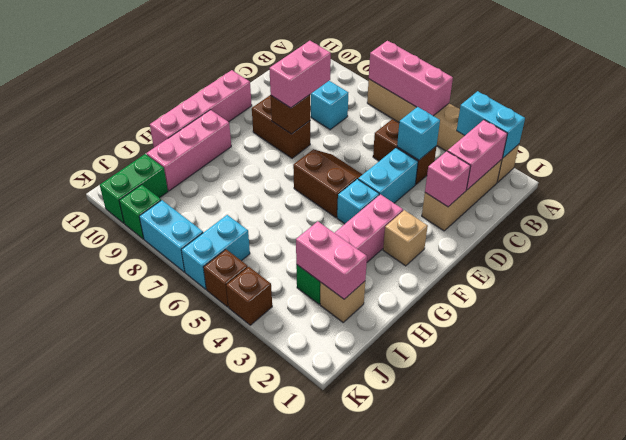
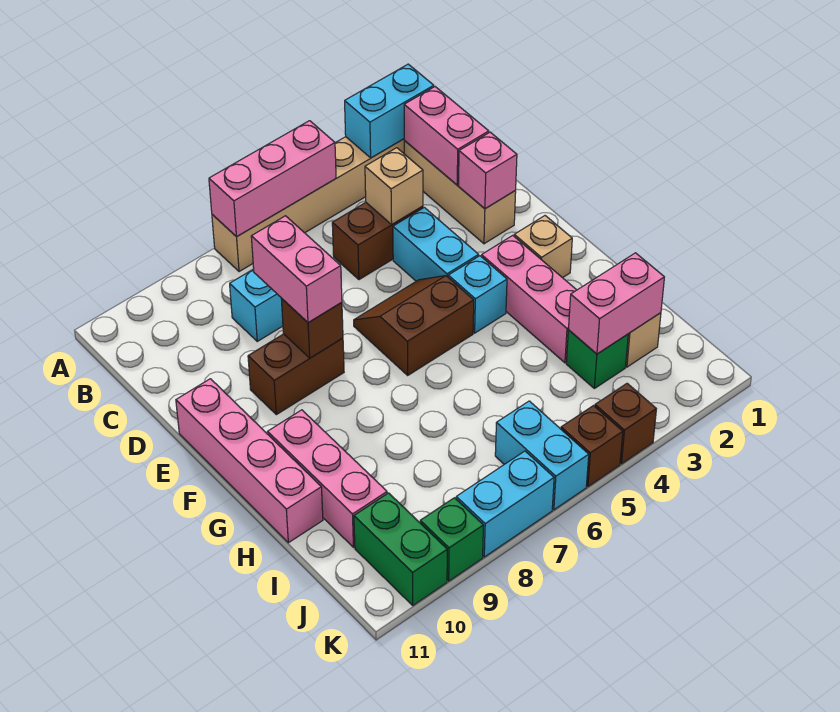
cyan 1x1 brick [397,107,440,160] -> tan 1x1 brick [365,148,423,224]

